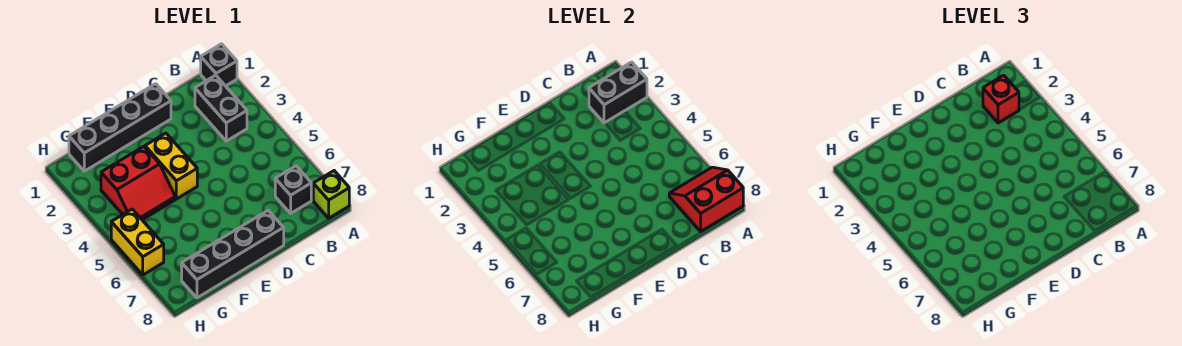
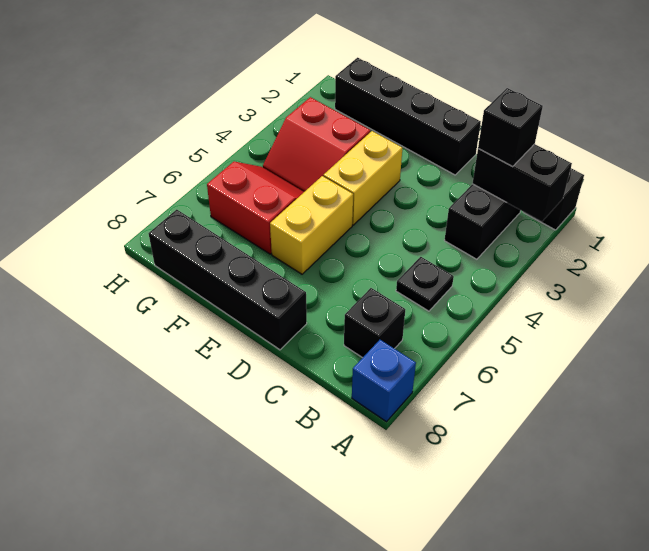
red 2x2 slope [669,167,743,231] -> red 2x2 slope moved to [207,162,304,254]
lime 1x1 brick [313,171,349,218] -> blue 1x1 brick [352,340,416,422]
red 1x1 brick [983,75,1019,123] -> black 1x1 brick [478,88,543,167]
none -> black 1x1 plate [396,257,454,311]
yellow 1x2 brick [111,209,164,275] -> yellow 1x2 brick moved to [270,176,353,274]

